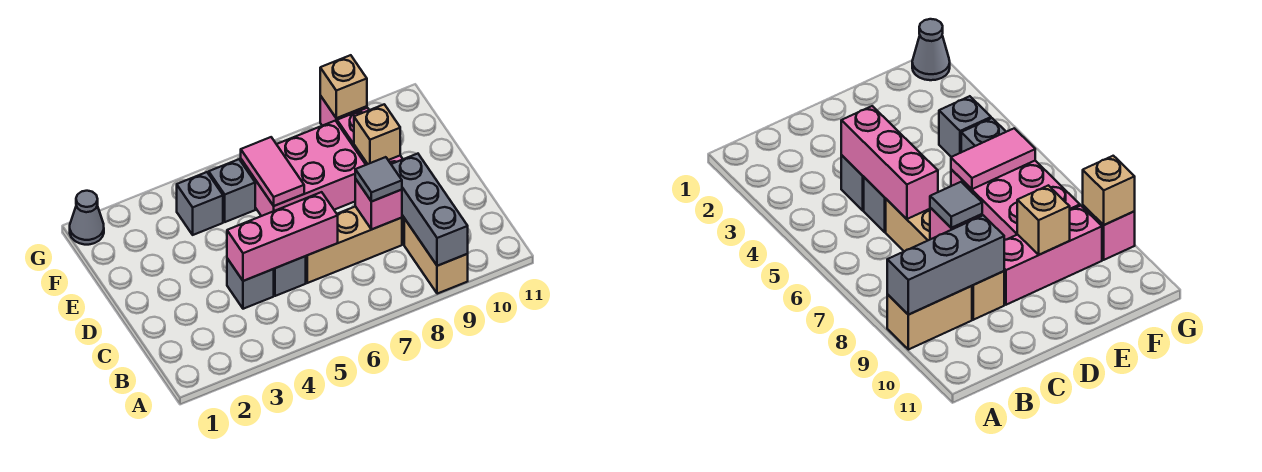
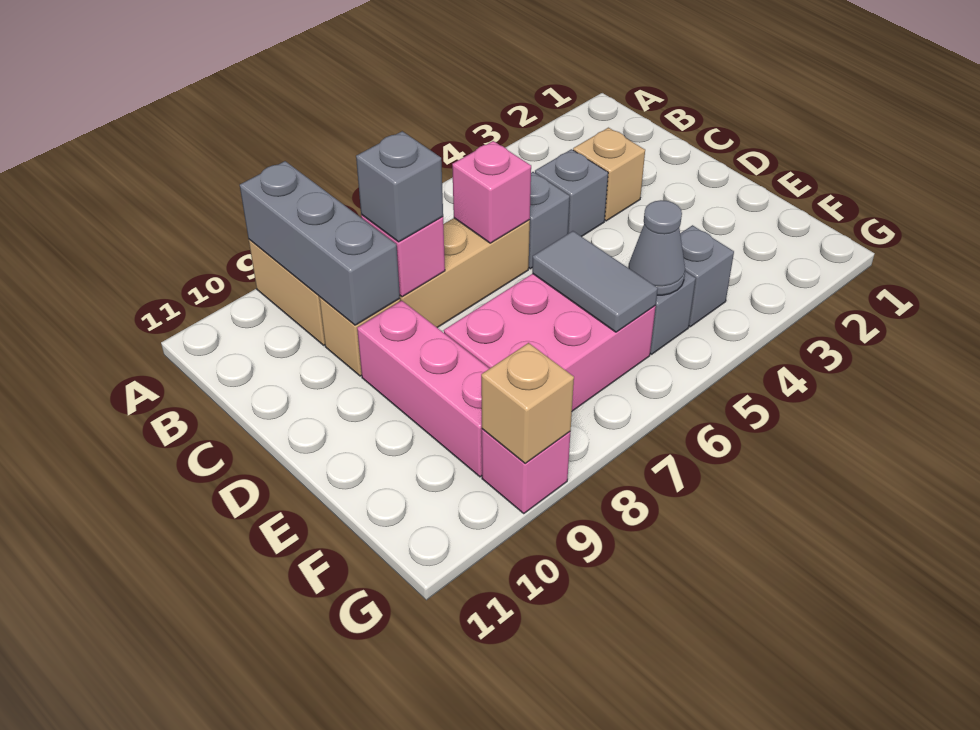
pink 1x3 brick [227,192,338,281] -> pink 1x1 brick [452,141,531,243]
grey 1x1 tile [355,157,402,202] -> grey 1x1 brick [356,131,443,242]
pink 1x2 tile [241,137,304,206] -> grey 1x2 tile [532,231,658,332]
tan 1x1 brick [354,104,400,164] -> tan 1x1 brick moved to [573,128,645,221]
grey 1x1 cone [70,191,104,245] -> grey 1x1 cone moved to [628,200,685,295]

